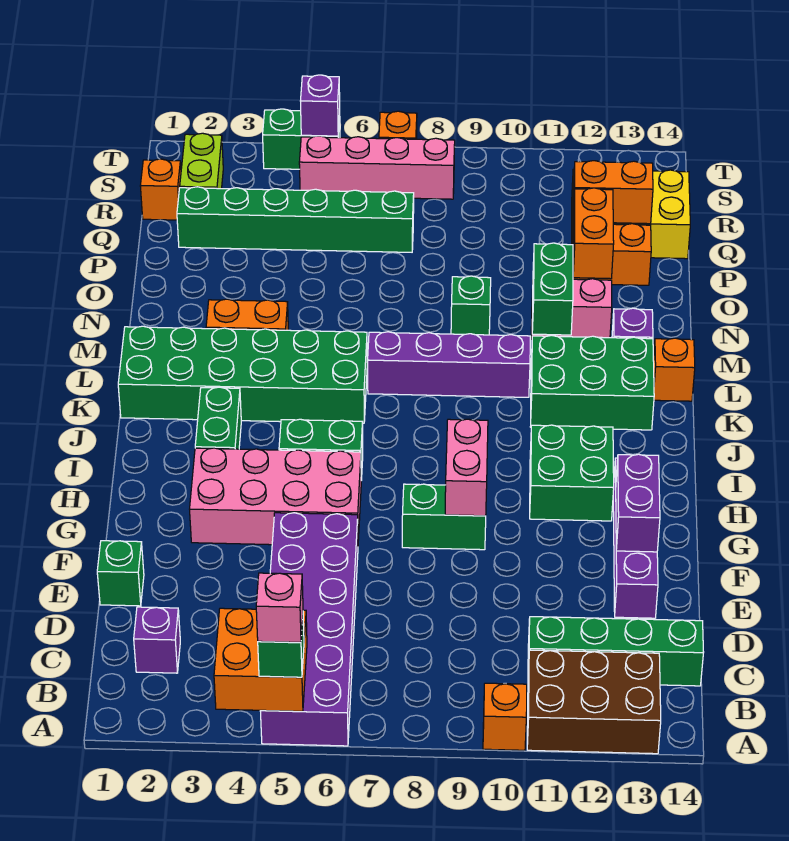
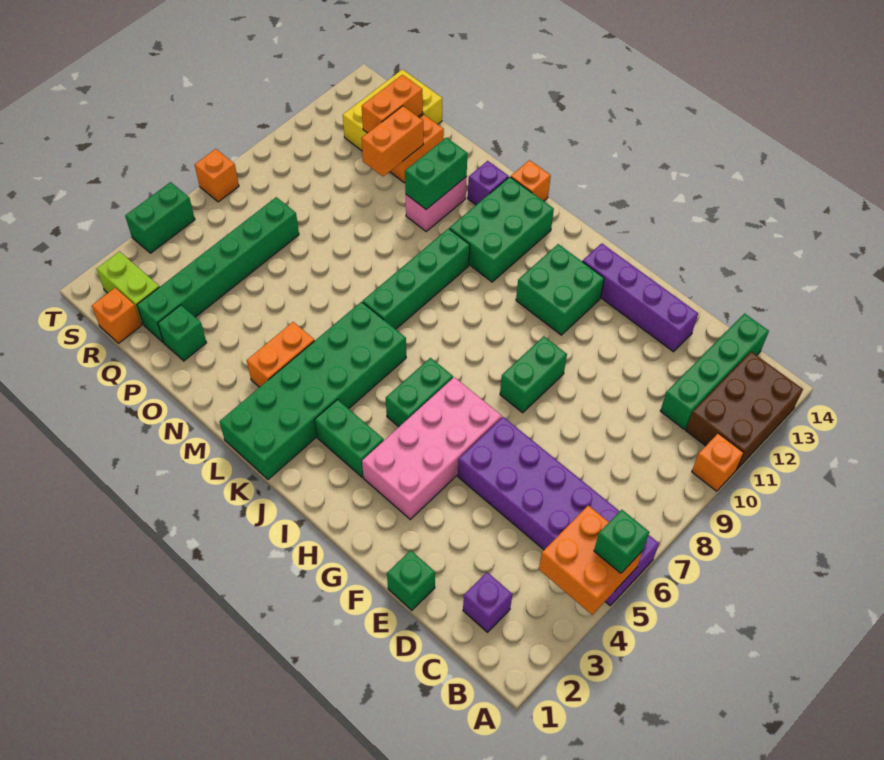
pink 1x1 brick [256,573,303,642] -> none
purple 1x2 brick [616,454,660,552] -> none
pink 1x2 brick [445,419,488,516] -> none
purple 1x4 brick [368,332,530,397] -> green 1x4 brick [363,229,470,329]
green 1x2 brick [532,243,573,335] -> green 1x2 brick turned to [405,138,467,209]
green 1x1 brick [451,276,491,335] -> green 1x1 brick moved to [158,305,206,361]
orange 1x2 brick [573,188,614,279] -> orange 1x2 brick turned to [361,106,423,176]
pink 1x4 brick [299,136,455,199] -> none
purple 1x1 brick [301,75,340,136] -> none

